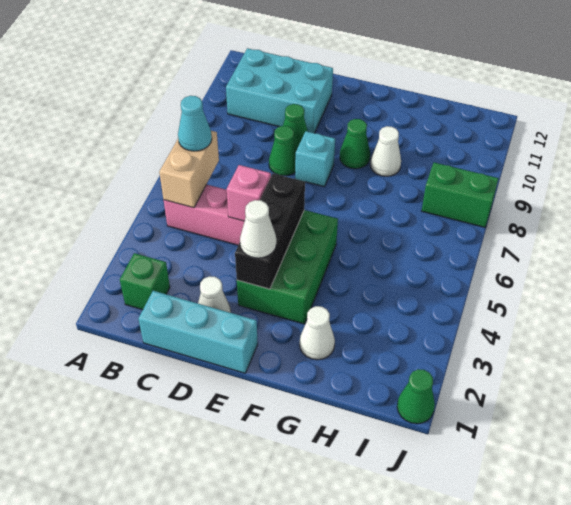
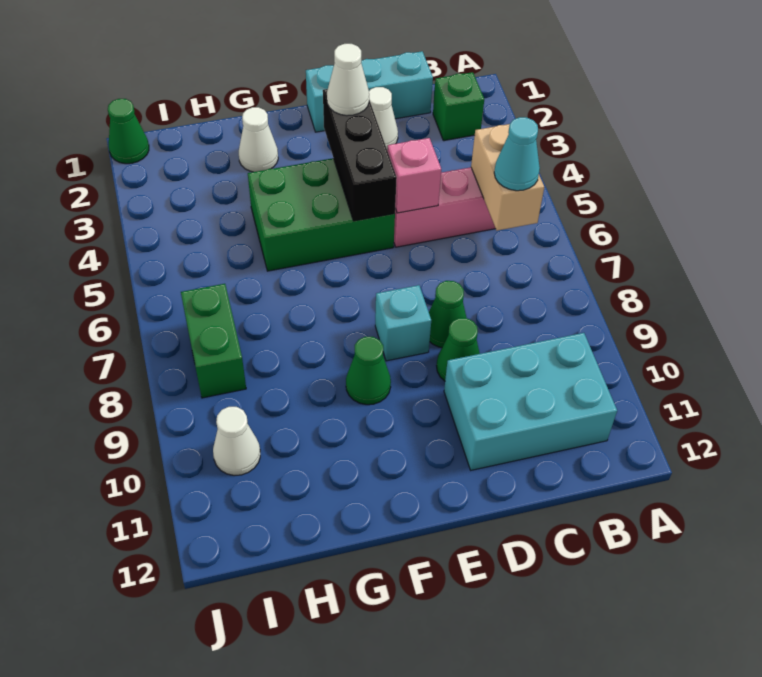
green 2x3 brick [237,210,338,324] -> green 2x3 brick turned to [248,158,395,271]
white 1x1 cone [370,126,401,176] -> white 1x1 cone moved to [213,407,260,476]
green 1x2 brick [422,163,499,227] -> green 1x2 brick turned to [181,284,246,398]

